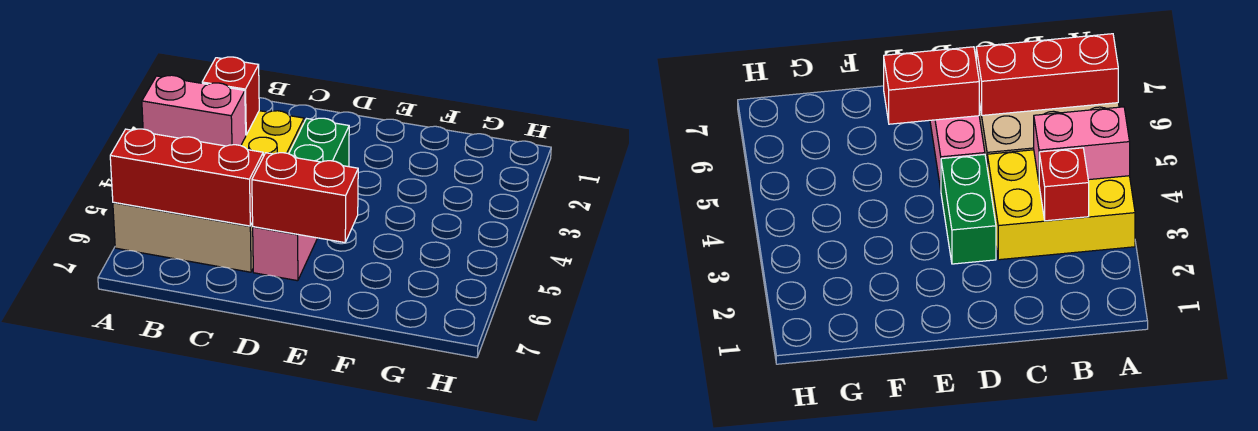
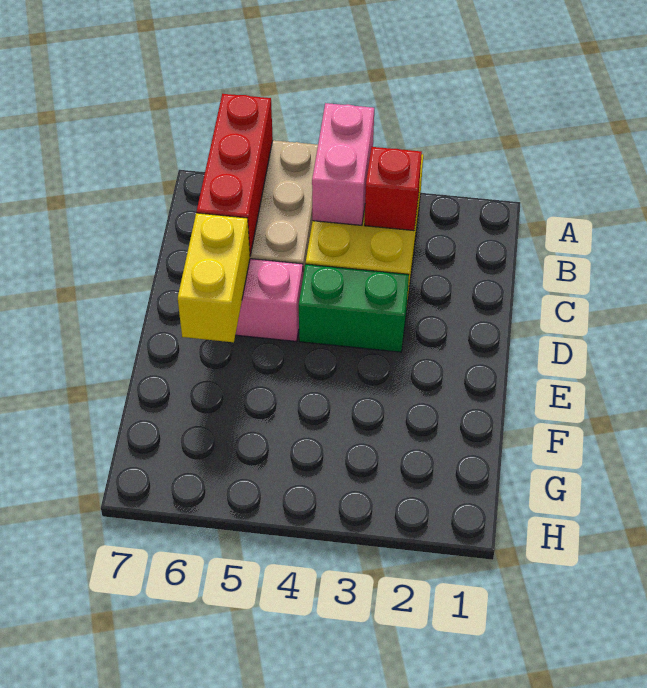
red 1x2 brick [252,153,358,243] -> yellow 1x2 brick [178,213,250,342]

